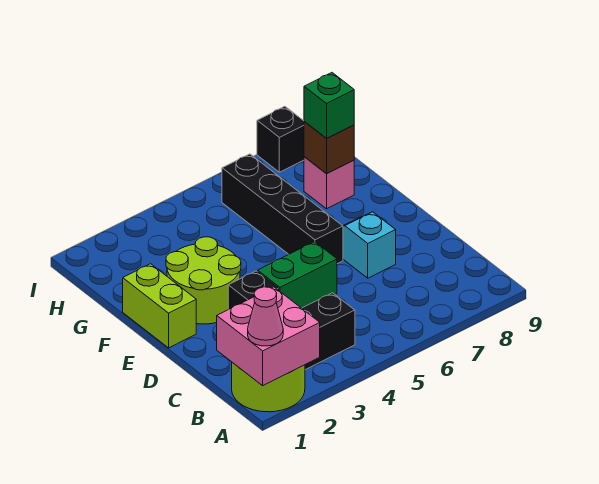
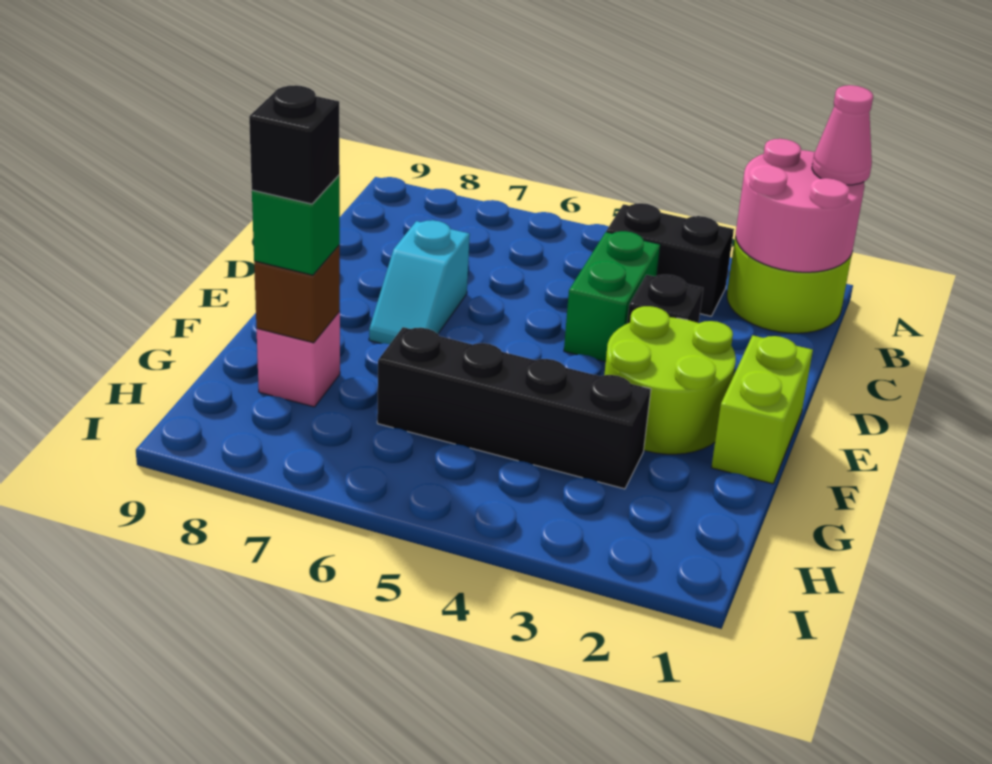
pink 2x2 brick [217,287,320,386] -> pink 2x2 round brick [736,139,865,272]
green 1x2 brick [258,242,337,308] -> green 1x2 brick turned to [564,231,660,362]
black 1x4 brick [222,154,343,264] -> black 1x4 brick turned to [377,327,651,489]
black 1x1 brick [257,106,304,172] -> black 1x1 brick moved to [249,85,340,204]

